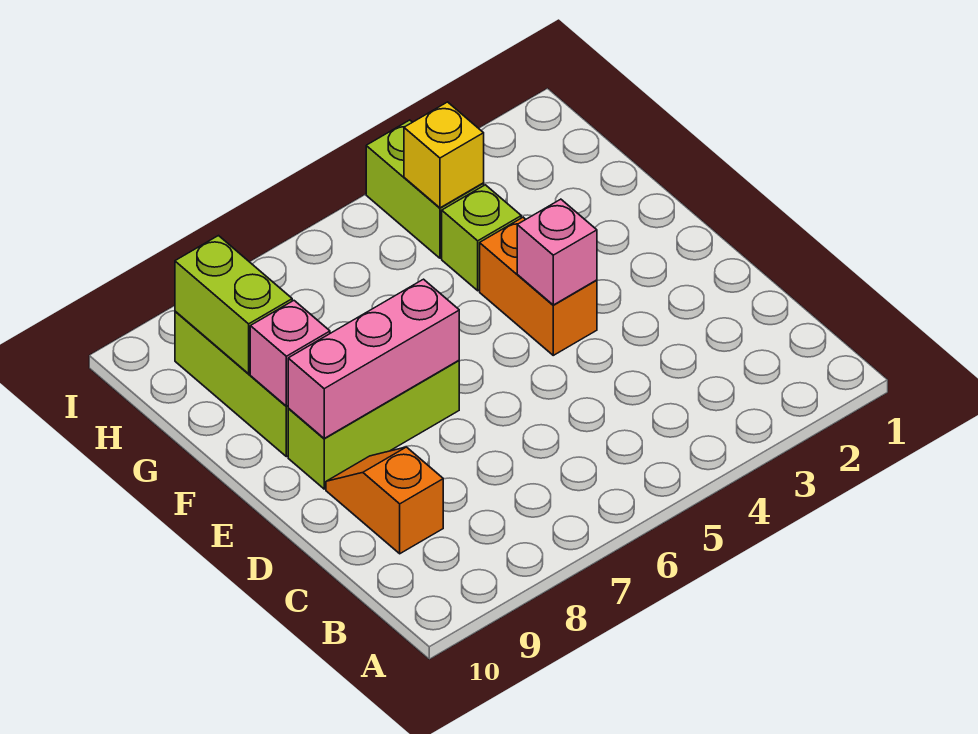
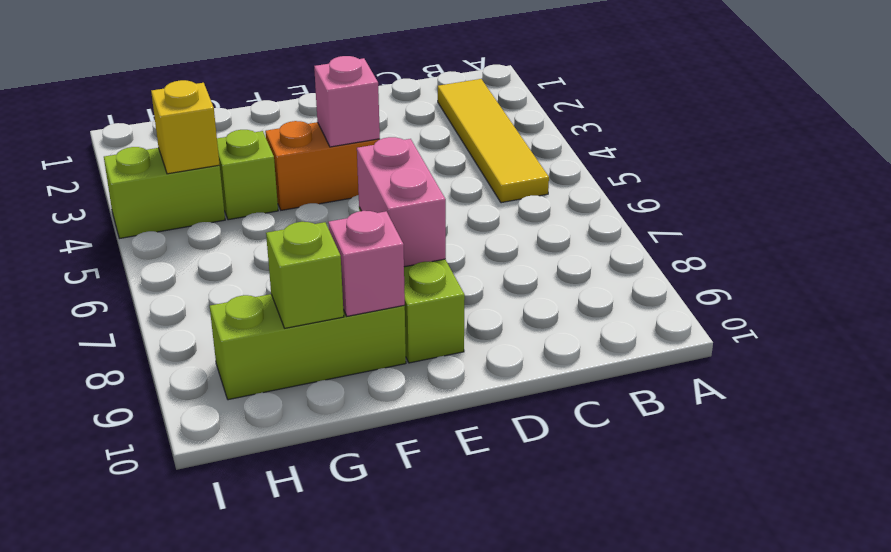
none -> yellow 1x4 tile [438,79,549,203]
orange 1x2 slope [326,447,443,554] -> none
pink 1x3 brick [288,279,459,438] -> pink 1x2 brick [357,137,446,267]
lime 1x2 brick [175,236,292,374] -> lime 1x1 brick [266,222,344,328]

